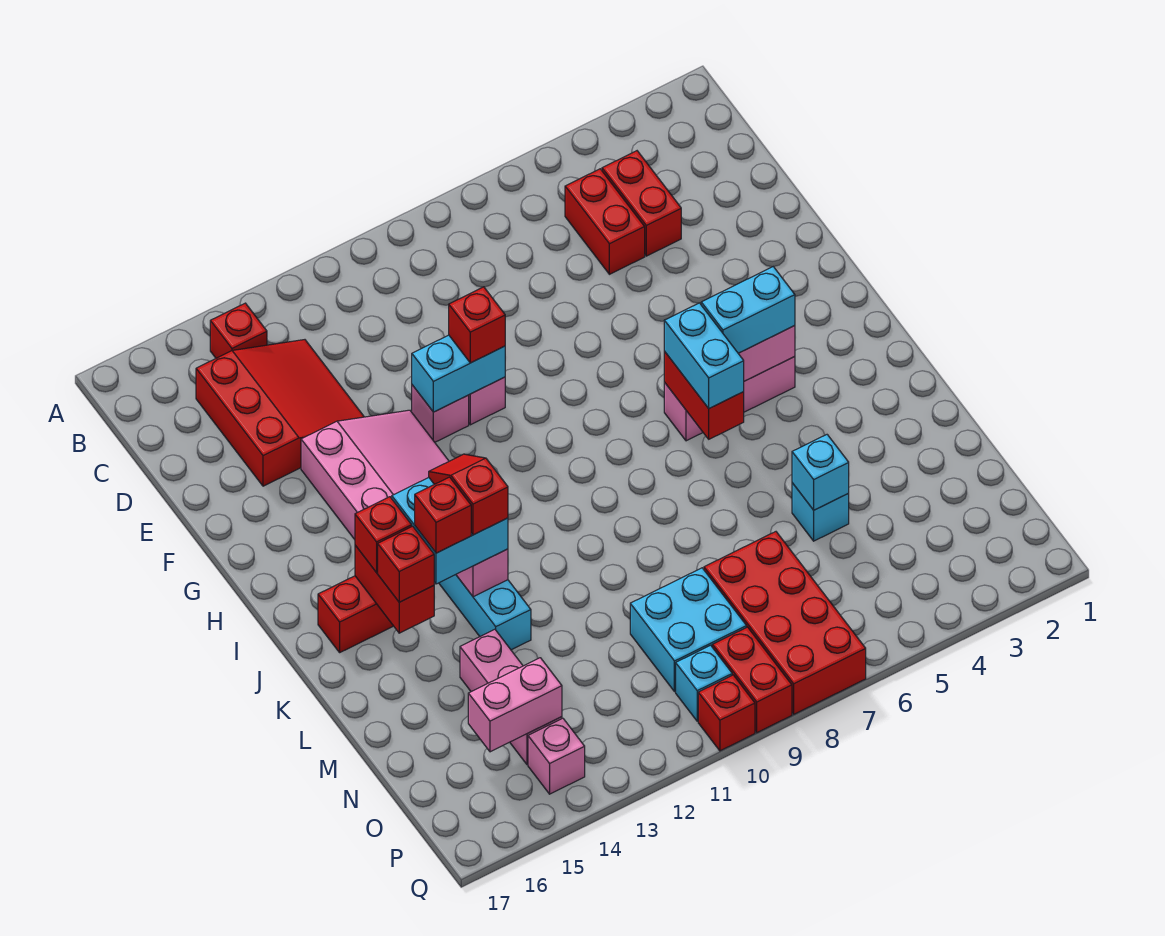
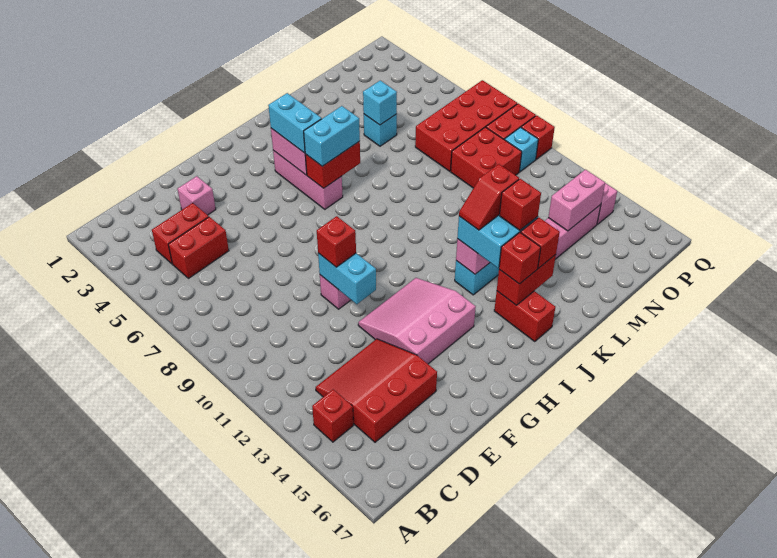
pink 1x1 brick [412,385,469,442] -> pink 1x1 brick moved to [178,176,216,215]
cyan 2x2 brick [630,568,747,692] -> red 2x2 brick [451,127,522,188]
pink 1x2 brick [468,658,562,752] -> pink 1x2 brick turned to [548,170,605,231]

